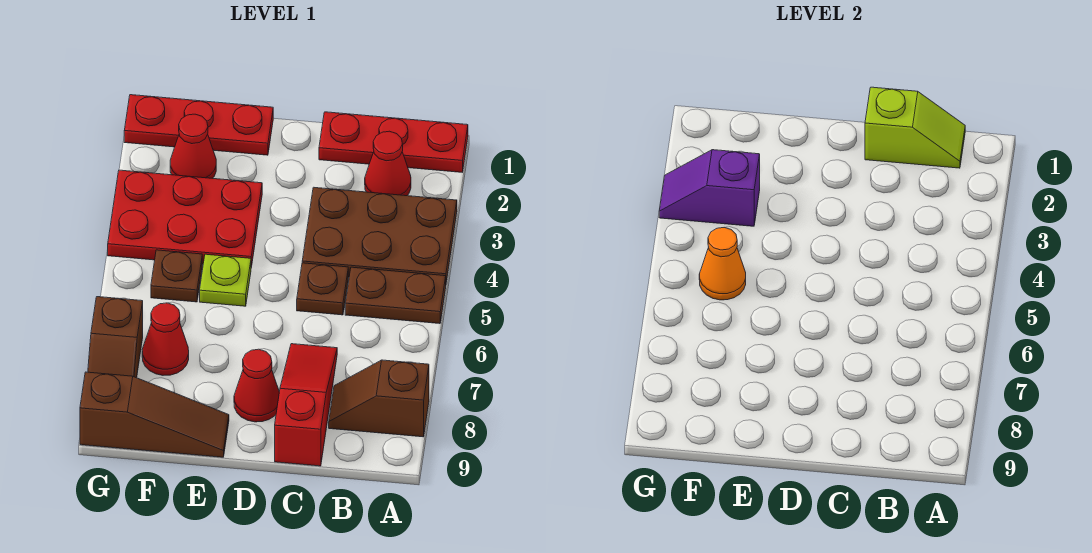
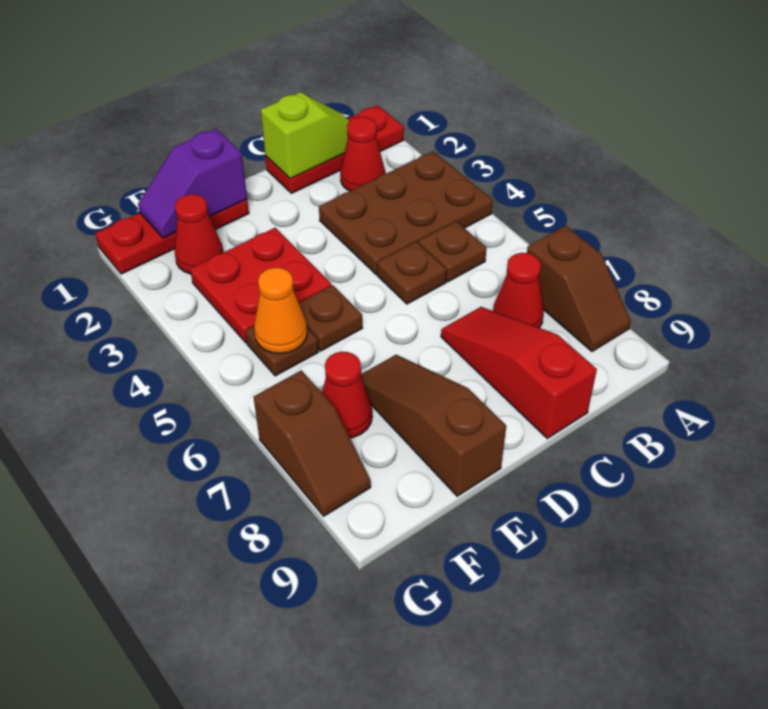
brown 1x2 plate [345,267,446,324] -> brown 1x1 plate [418,221,487,282]
brown 1x2 slope [329,360,429,437] -> brown 1x2 slope turned to [527,225,631,351]
red 1x1 cone [234,349,279,422] -> red 1x1 cone moved to [493,253,544,328]
red 2x3 plate [108,170,262,267] -> red 2x2 plate [190,228,331,343]
lime 1x1 plate [200,254,251,306] -> brown 1x1 plate [299,285,362,351]
brown 1x3 slope [80,372,229,457] -> brown 1x3 slope turned to [361,355,506,496]
purple 1x2 slope [659,150,760,226] -> purple 1x2 slope moved to [138,129,247,238]

